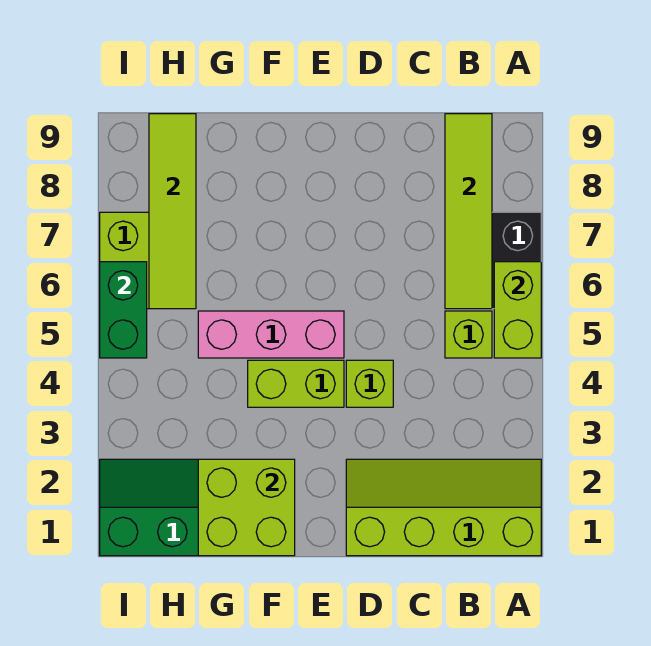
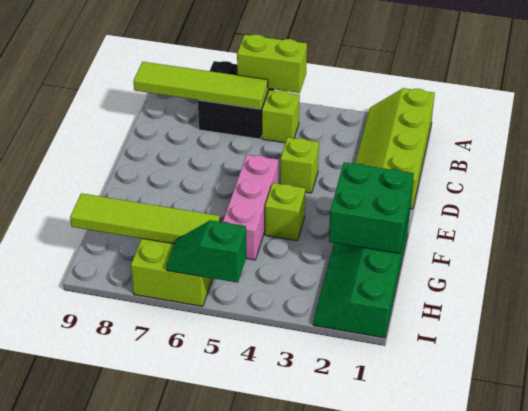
lime 1x2 brick [248,360,344,407] -> lime 1x1 brick [265,183,305,241]
lime 2x2 brick [198,459,295,556] -> green 2x2 brick [329,162,414,253]
green 1x2 brick [100,262,147,358] -> green 1x2 slope [166,220,247,283]

